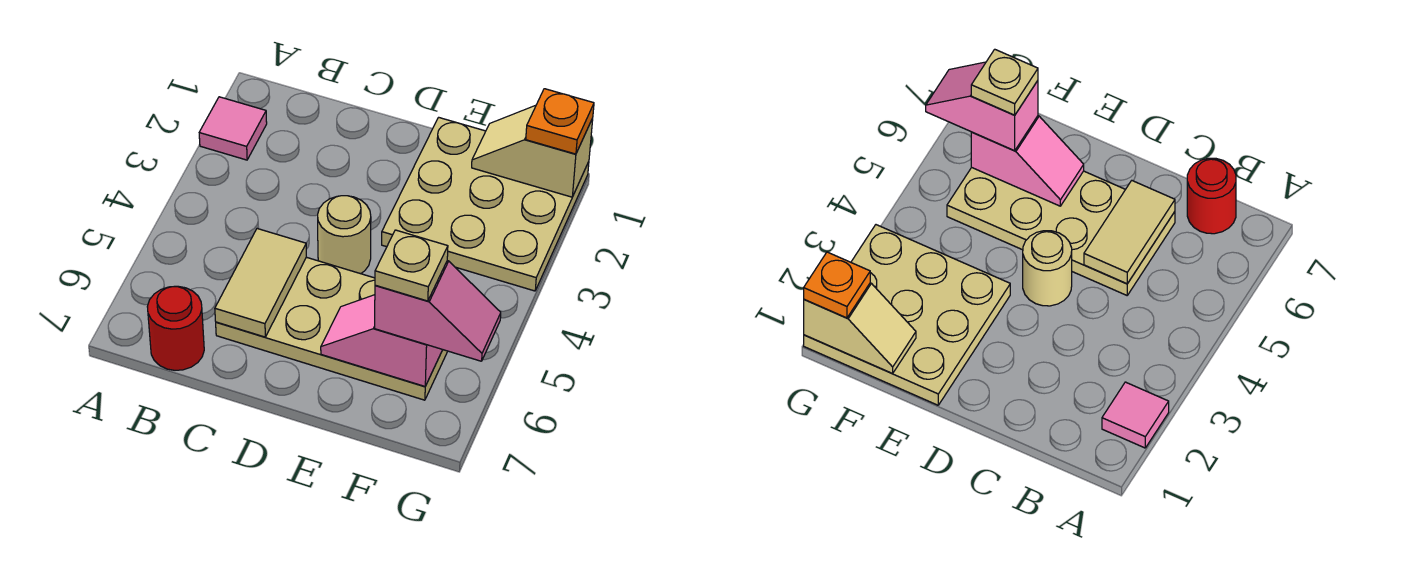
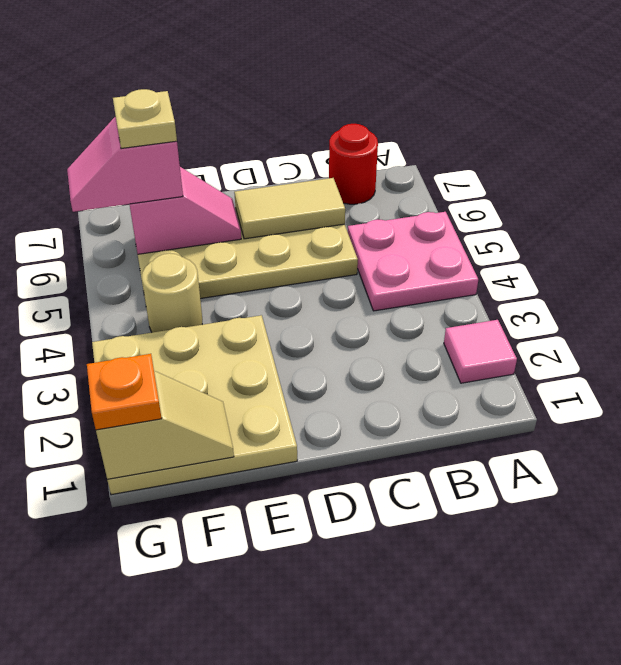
none -> pink 2x2 plate [348,212,478,311]
tan 1x2 tile [215,229,306,337] -> tan 1x2 tile turned to [234,178,345,239]
tan 1x1 round brick [318,196,371,274] -> tan 1x1 round brick moved to [142,253,202,332]

